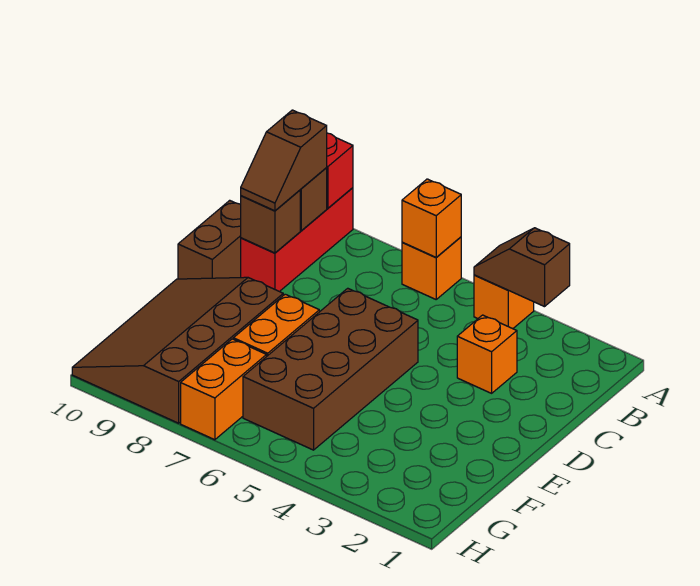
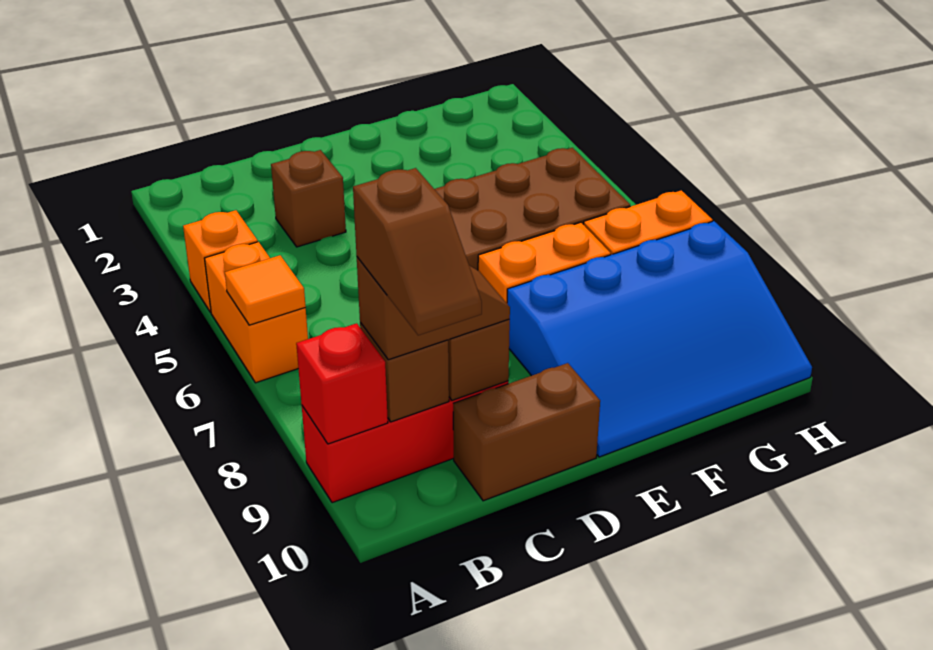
brown 1x2 slope [474,228,570,307] -> brown 1x2 slope moved to [353,168,482,335]
orange 1x1 brick [402,237,461,299] -> orange 1x2 brick [205,242,308,383]
orange 1x1 brick [402,179,461,257] -> orange 1x1 tile [225,255,306,325]
orange 1x1 brick [457,315,517,393] -> brown 1x1 brick [271,150,346,247]
brown 3x4 slope [72,277,283,423] -> blue 3x4 slope [507,221,812,457]

